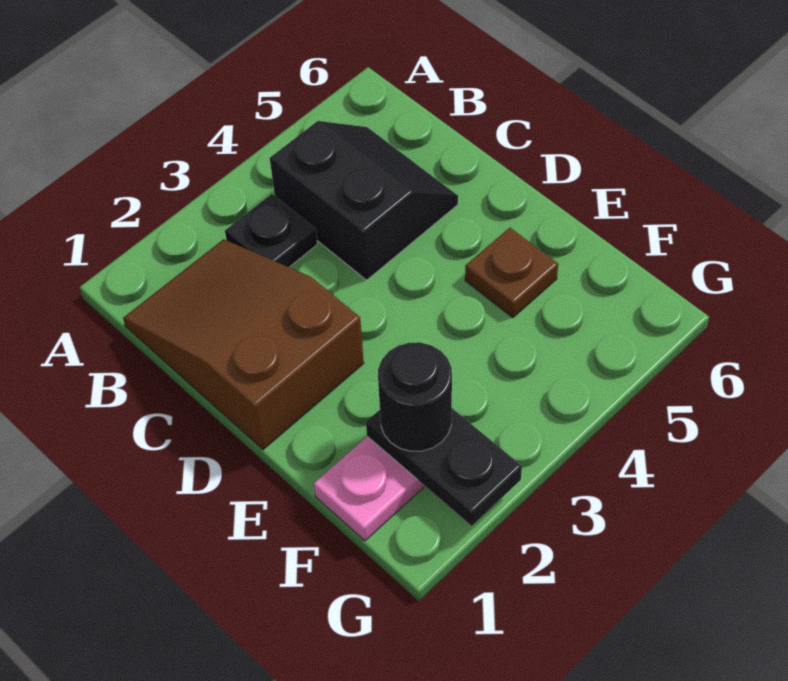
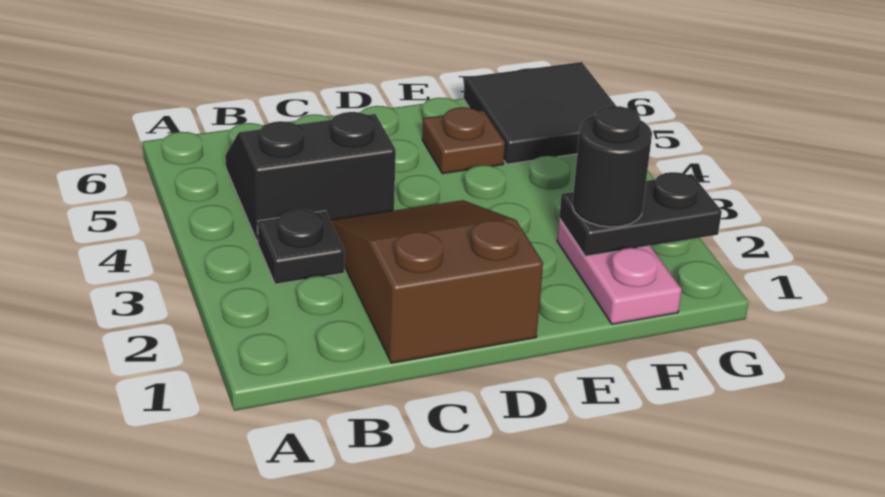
brown 2x3 slope [123,239,364,450] -> brown 2x3 slope turned to [330,200,543,363]
none -> black 2x2 tile [464,62,616,164]

